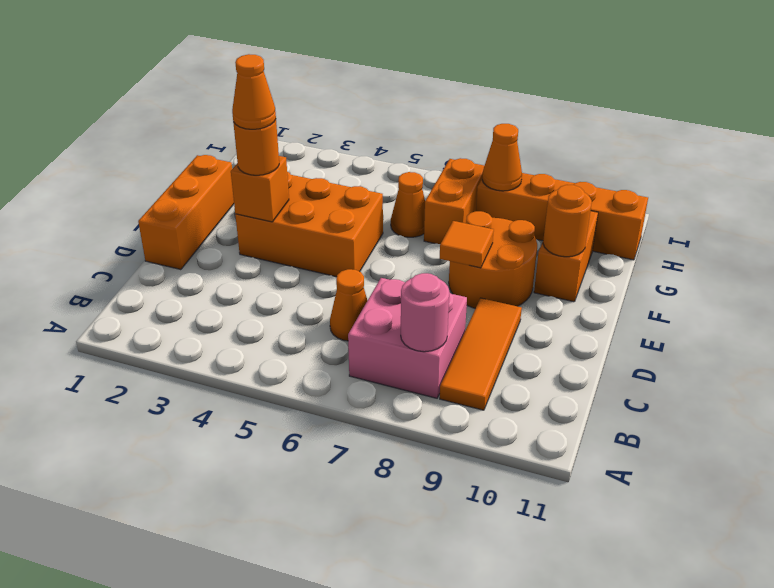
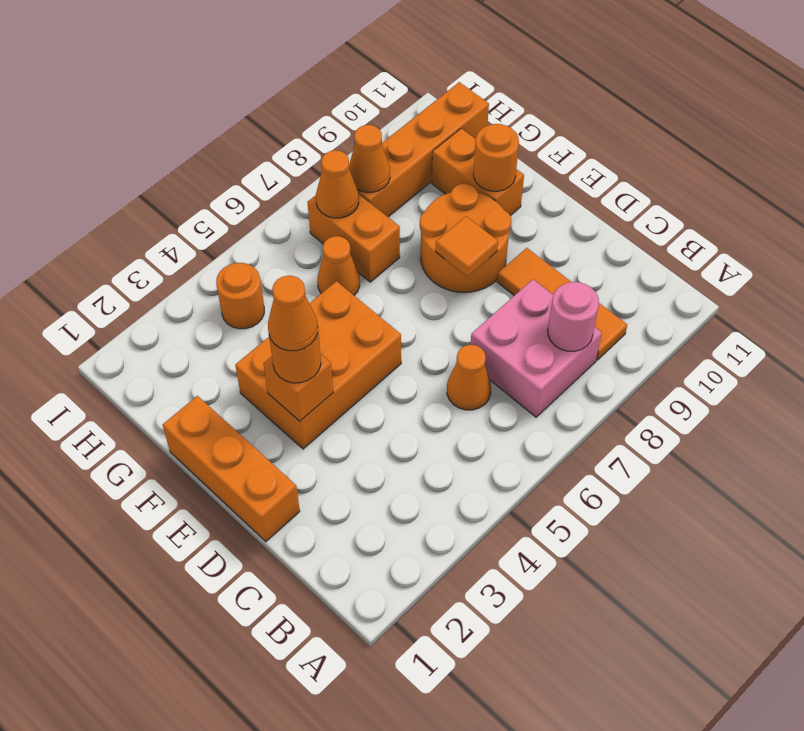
none -> orange 1x1 round brick [216,263,264,329]
none -> orange 1x1 cone [316,150,359,218]

